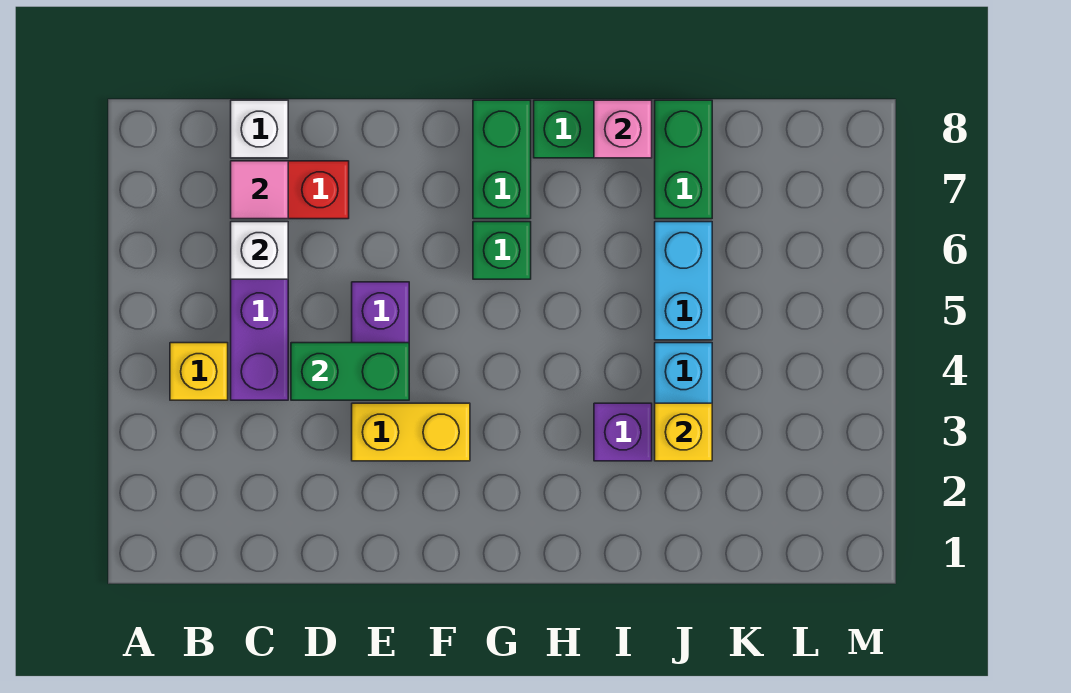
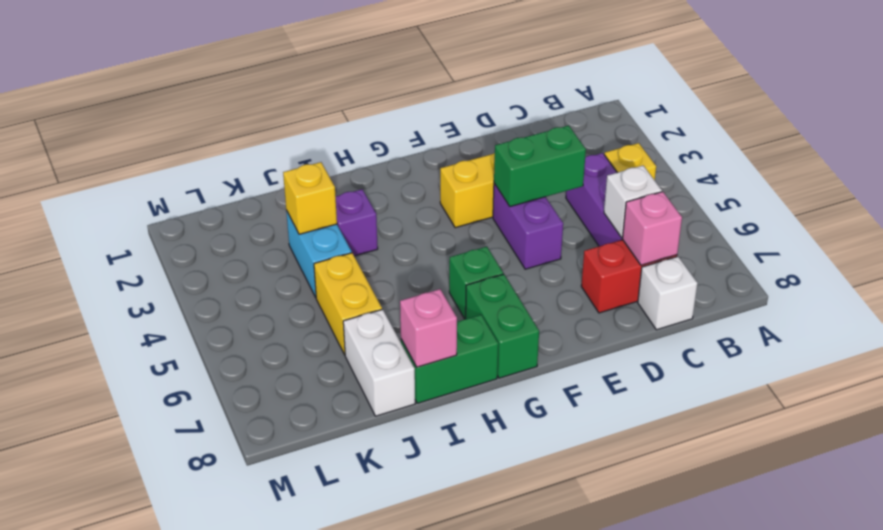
pink 1x1 tile [231,161,288,219] -> pink 1x1 brick [623,192,682,265]
cyan 1x2 brick [655,222,712,340] -> yellow 1x2 brick [314,253,382,355]
green 1x2 brick [655,100,712,219] -> white 1x2 brick [343,309,415,416]

